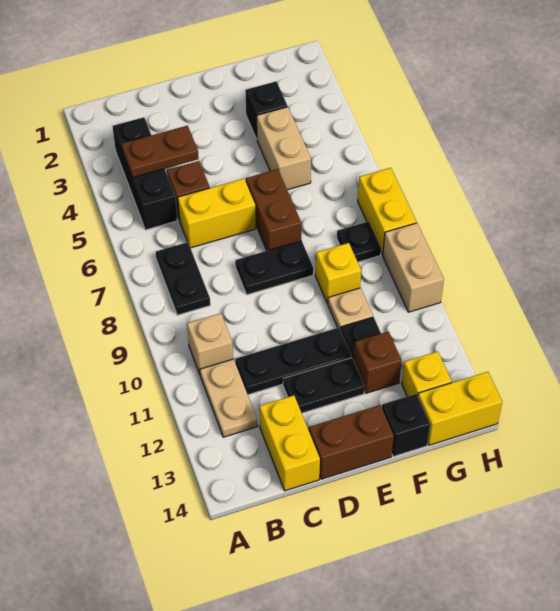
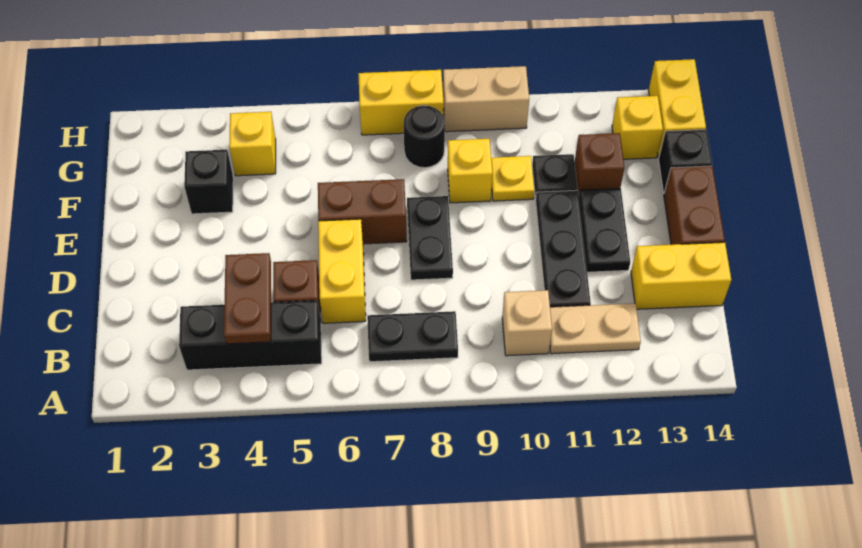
tan 1x2 brick [257,107,311,190] -> none
tan 1x1 plate [328,288,373,330] -> yellow 1x1 plate [491,156,534,201]
none -> yellow 1x1 brick [229,112,276,176]
black 1x1 plate [337,221,381,262] -> black 1x1 round brick [404,105,445,168]

